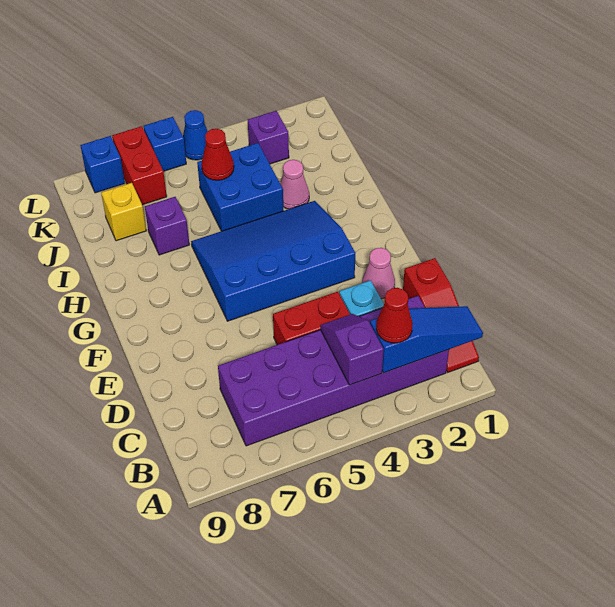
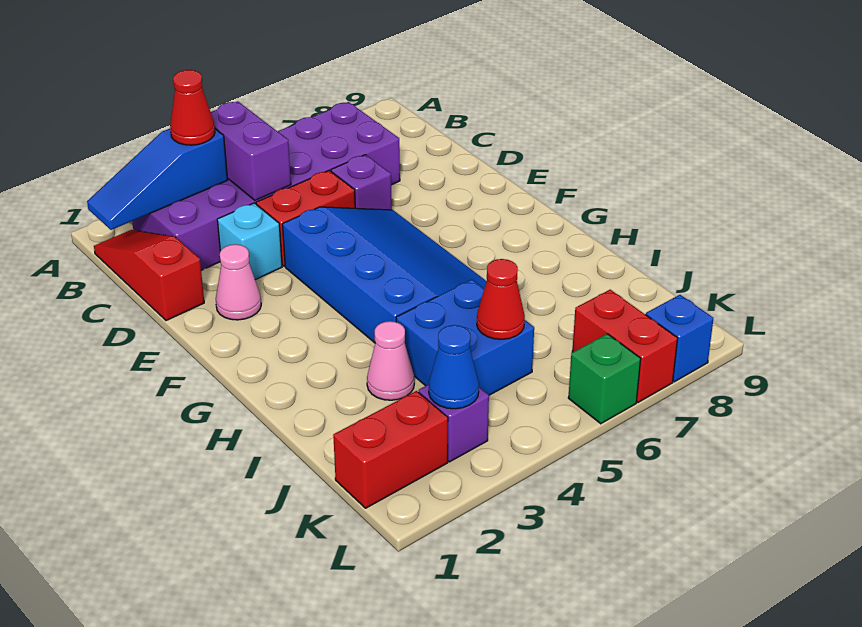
purple 1x2 slope [321,314,384,385] -> purple 1x2 brick [211,101,291,200]
blue 3x4 slope [191,201,355,321] -> blue 3x4 slope turned to [282,207,487,343]
purple 1x1 brick [145,197,189,255] -> purple 1x1 brick moved to [331,155,392,210]
yellow 1x1 brick [101,183,146,241] -> none
none -> red 1x2 brick [333,391,448,508]
blue 1x1 cone [183,110,207,160] -> blue 1x1 cone moved to [429,325,479,409]
blue 1x1 brick [144,117,186,171] -> green 1x1 brick [568,334,641,424]

